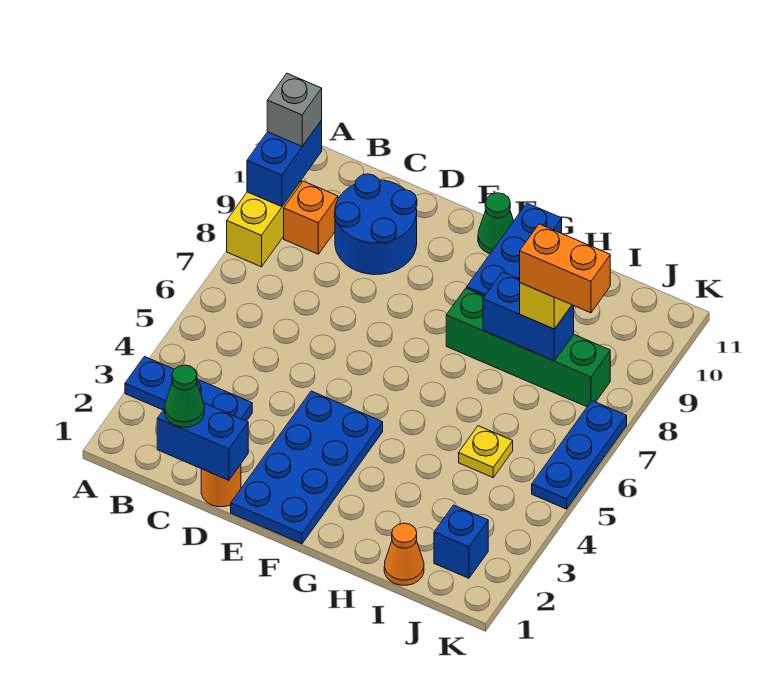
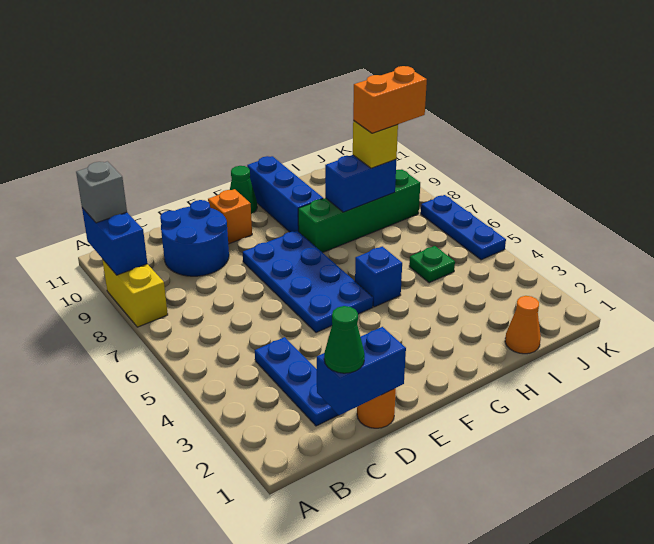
blue 1x3 plate [125,357,252,421] -> blue 1x3 plate turned to [255,337,338,426]
orange 1x1 brick [284,181,338,254] -> orange 1x1 brick moved to [208,189,252,244]
blue 2x4 plate [231,391,383,544] -> blue 2x4 plate moved to [243,231,373,333]
yellow 1x1 plate [459,426,513,477] -> green 1x1 plate [409,246,455,283]
blue 1x1 brick [434,505,488,578] -> blue 1x1 brick moved to [355,246,402,307]

